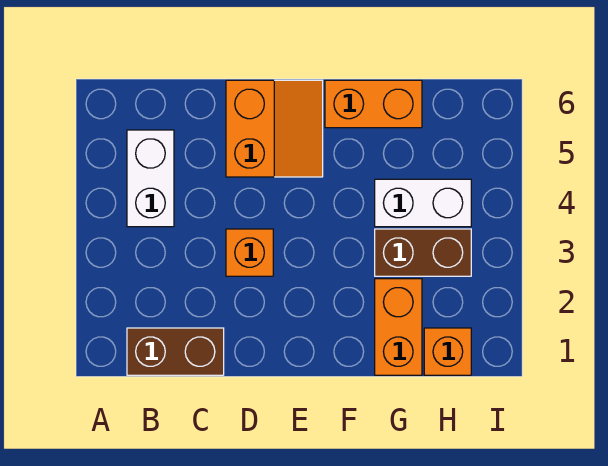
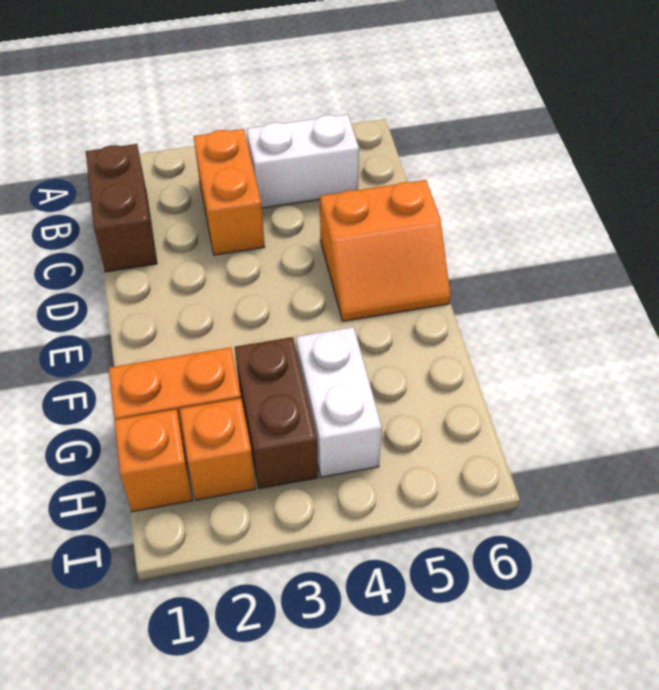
orange 1x1 brick [226,229,273,276] -> orange 1x1 brick moved to [180,398,256,500]
orange 1x2 brick [325,80,422,128] -> orange 1x2 brick moved to [194,129,265,255]

